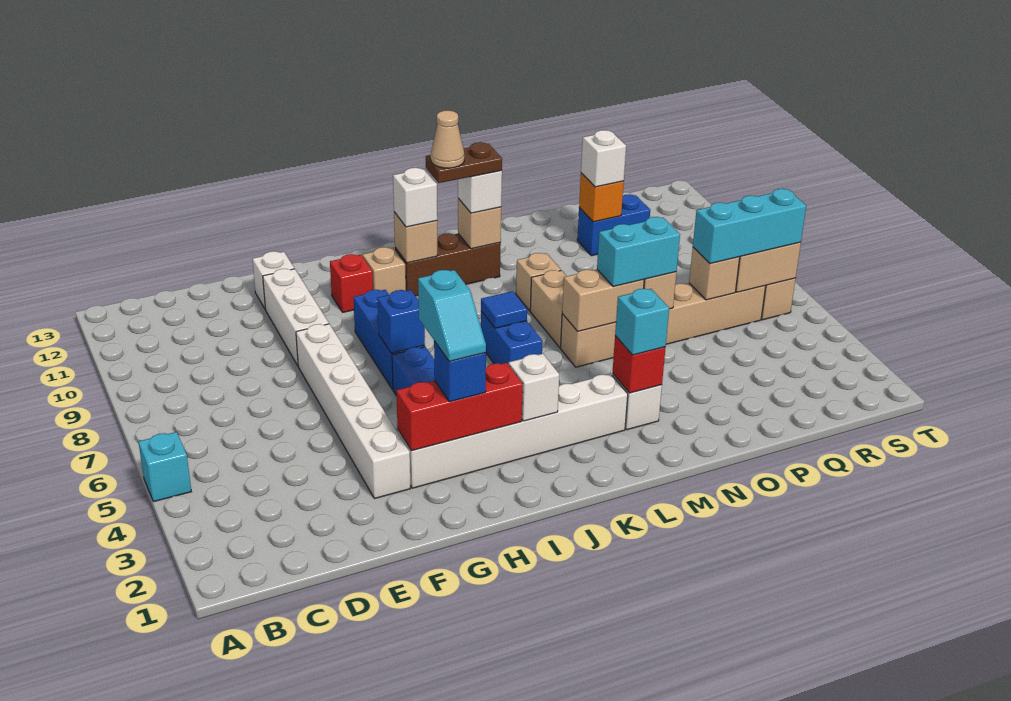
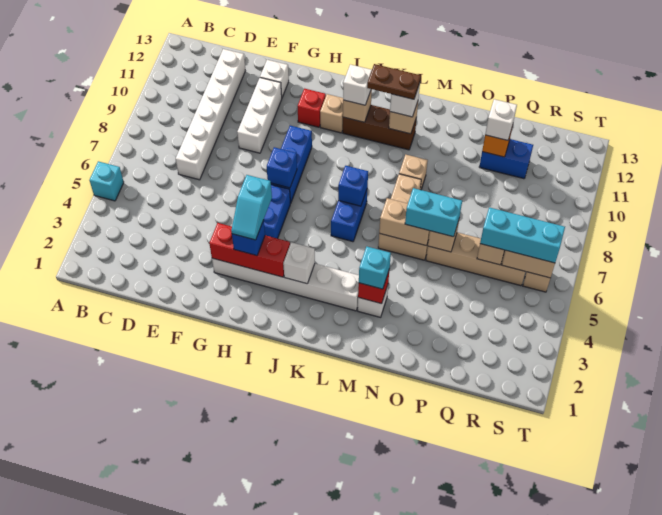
white 1x6 brick [296,324,410,499] -> white 1x6 brick moved to [176,49,245,180]
blue 1x1 tile [481,291,527,328] -> blue 1x1 brick [338,166,368,206]
tan 1x1 cone [431,111,464,168] -> none

